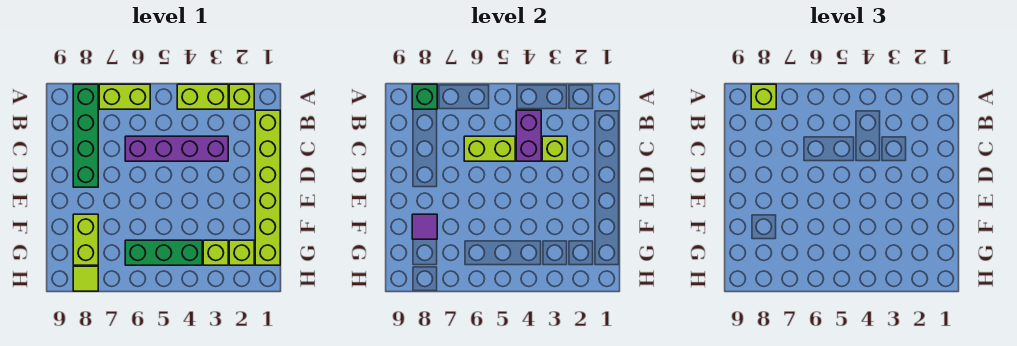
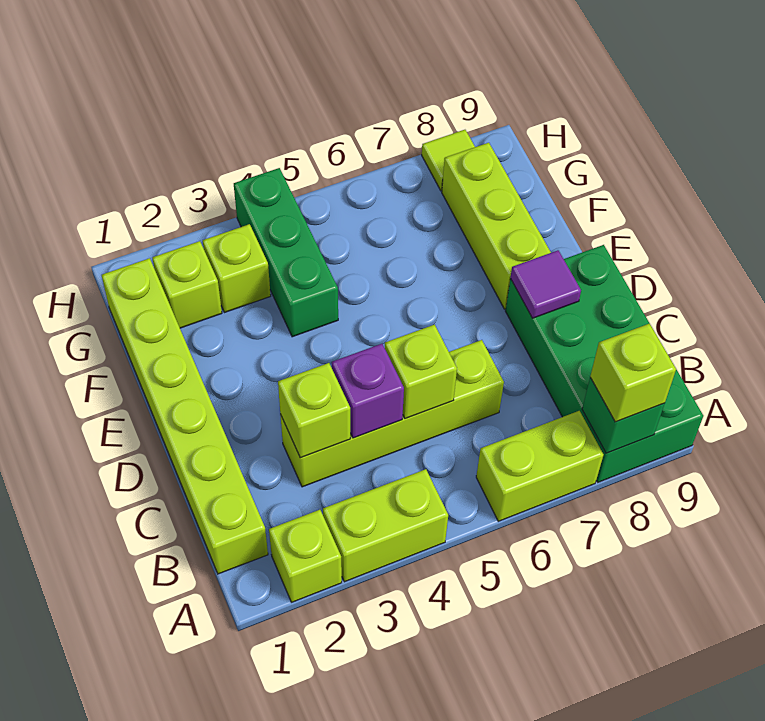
green 1x4 brick [73,84,98,187] -> green 2x4 brick [506,245,703,482]
purple 1x2 brick [516,110,541,161] -> purple 1x1 brick [332,344,404,438]
purple 1x4 brick [125,136,228,161] -> lime 1x4 brick [280,340,504,487]
lime 1x2 brick [464,136,515,161] -> lime 1x1 brick [385,324,457,419]
lime 1x2 brick [73,214,98,265] -> lime 1x3 brick [442,143,551,309]
purple 1x1 tile [412,214,437,239] -> purple 1x1 tile moved to [511,250,581,318]
green 1x3 brick [125,240,202,265] -> green 1x3 brick turned to [234,168,338,337]

